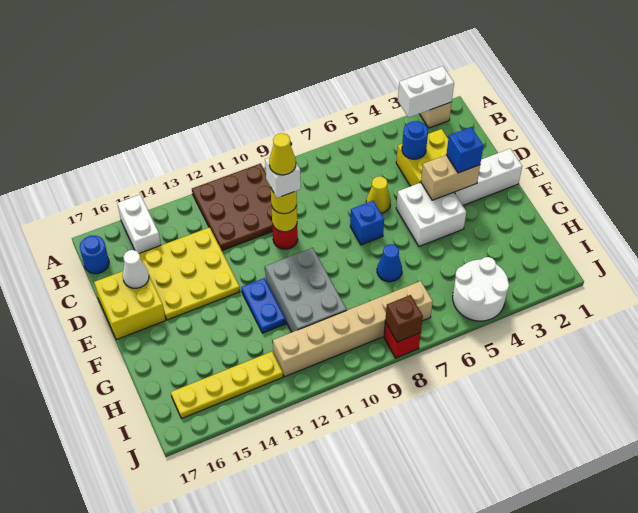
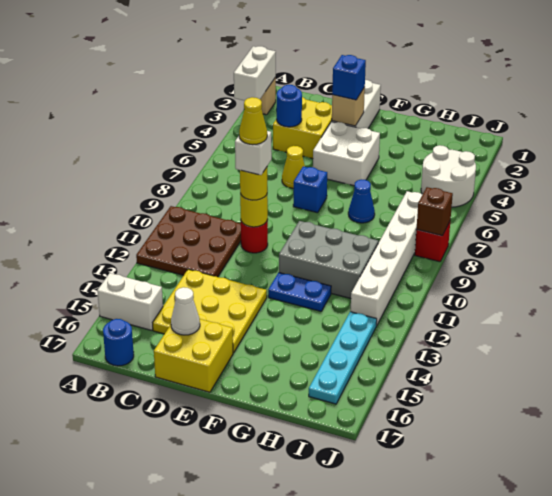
tan 1x2 brick [421,155,480,200] -> tan 1x1 brick [332,87,365,126]
tan 1x6 brick [273,281,433,377] -> white 1x6 brick [351,191,422,326]
yellow 1x4 plate [171,352,283,419] -> cyan 1x4 plate [309,312,377,404]

